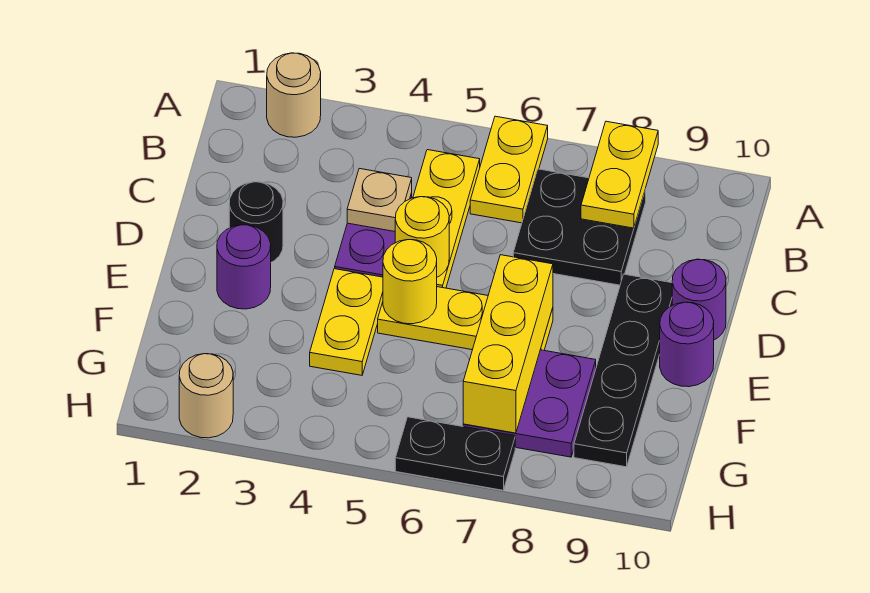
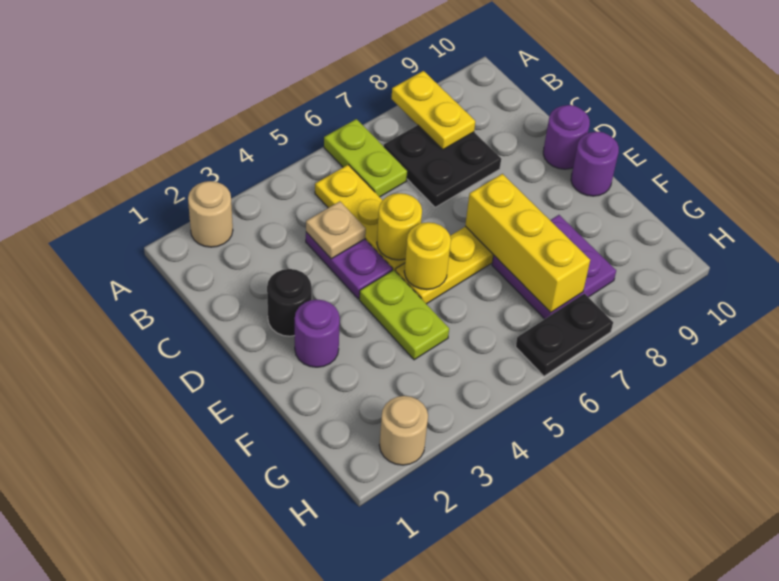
yellow 1x2 plate [470,116,548,223] -> lime 1x2 plate [324,119,408,197]
black 1x4 plate [574,274,672,467] -> none
yellow 1x2 plate [310,269,383,375] -> lime 1x2 plate [359,270,449,360]

